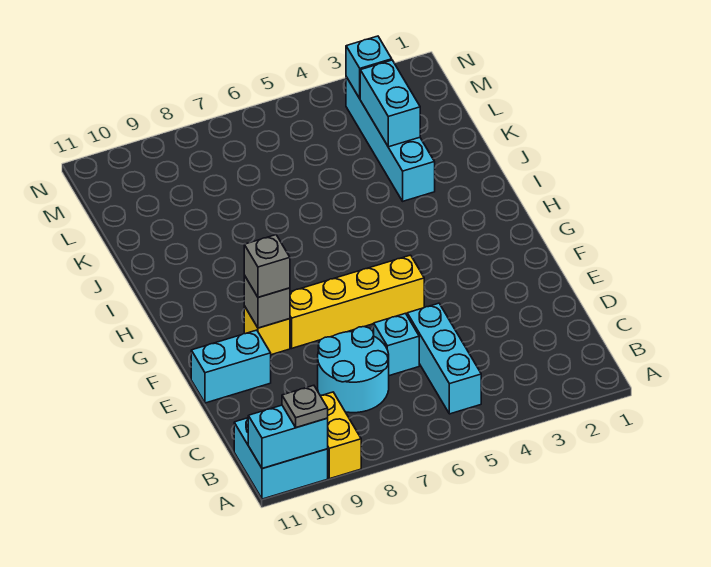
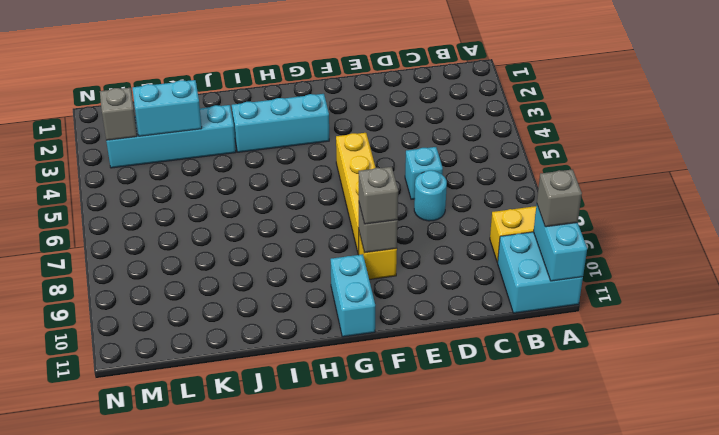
grey 1x1 plate [282,385,328,428] -> grey 1x1 brick [537,169,582,227]
cyan 1x3 brick [407,303,481,414] -> cyan 1x3 brick moved to [232,94,329,152]
cyan 2x2 round brick [318,327,389,413] -> cyan 1x1 round brick [414,170,447,221]
cyan 1x2 brick [191,330,271,403] -> cyan 1x2 brick moved to [331,254,375,337]
cyan 1x1 brick [346,36,392,99] -> grey 1x1 brick [100,88,137,140]

